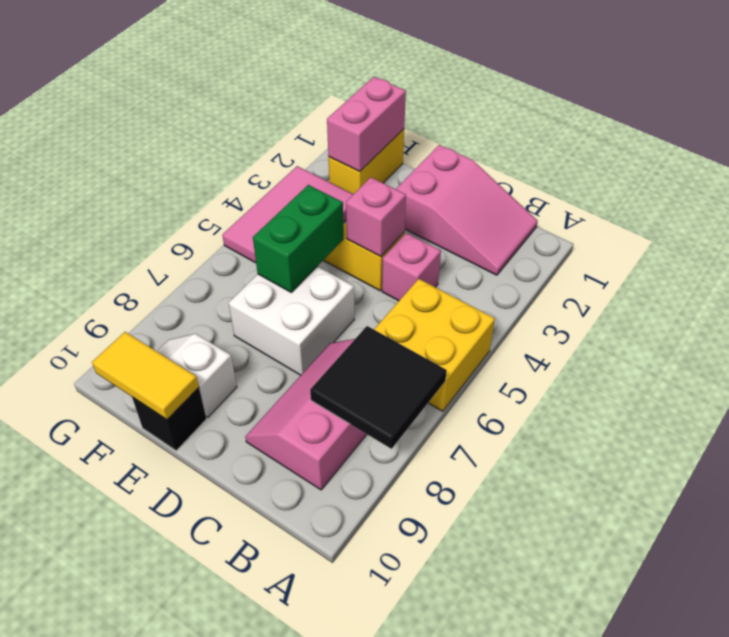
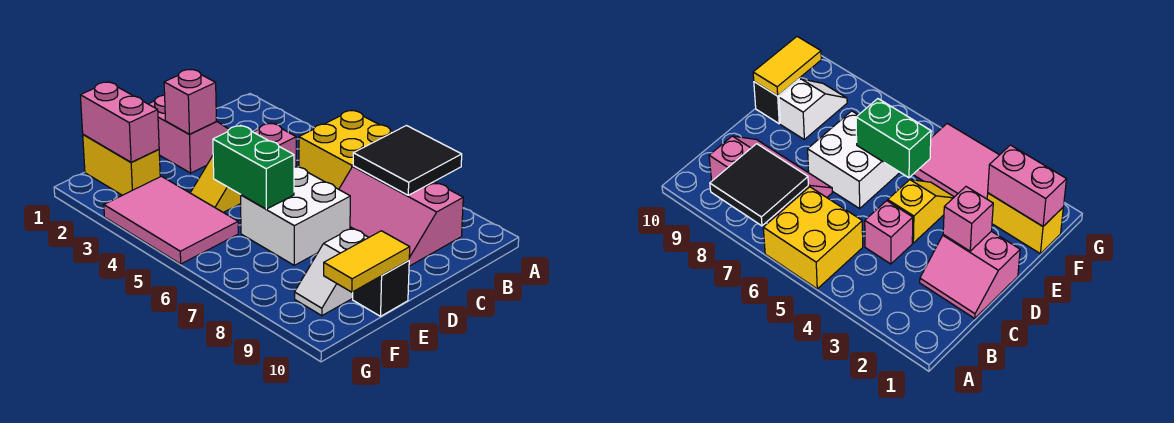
pink 2x3 slope [396,145,538,275] -> pink 2x2 slope [149,95,229,173]
pink 1x1 brick [346,177,406,257] -> pink 1x1 brick moved to [164,70,216,134]

